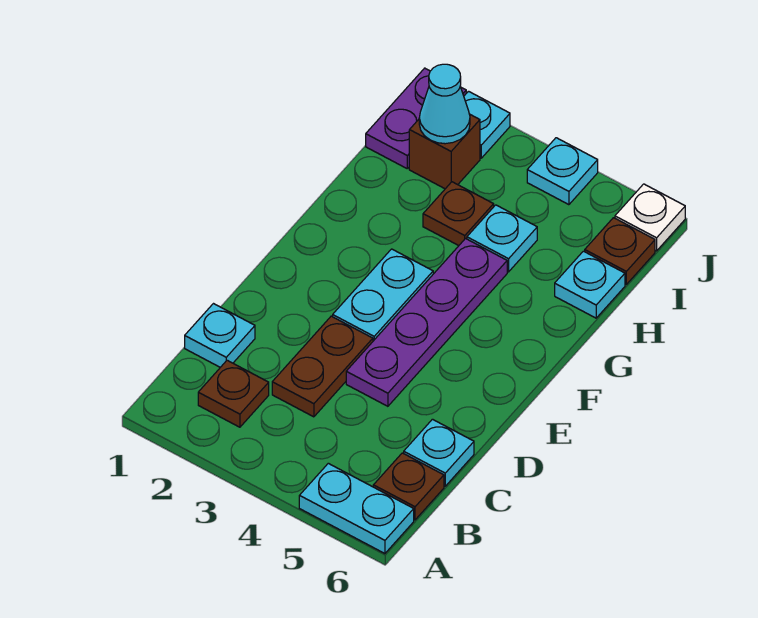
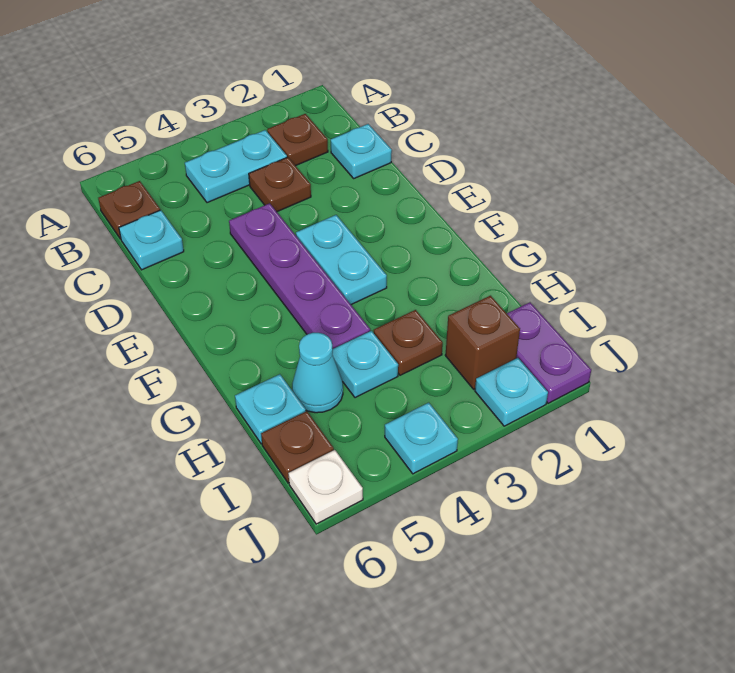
cyan 1x2 plate [299,463,414,554] -> cyan 1x2 plate moved to [185,130,287,203]
brown 1x2 plate [272,316,373,417] -> brown 1x1 plate [249,157,311,212]
cyan 1x1 cone [419,64,470,144] -> cyan 1x1 cone moved to [292,333,343,413]

